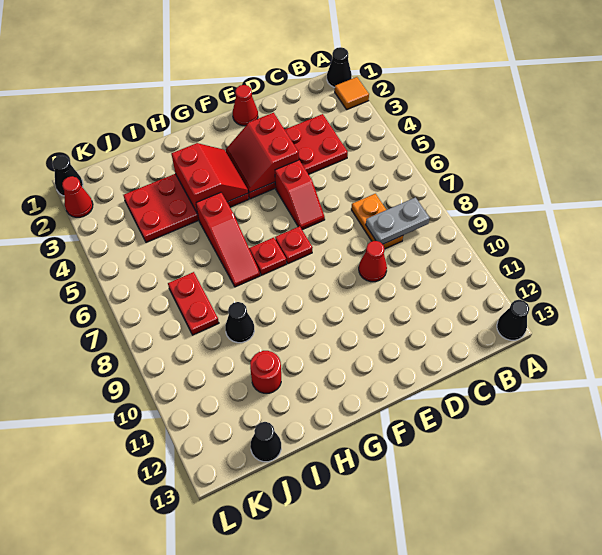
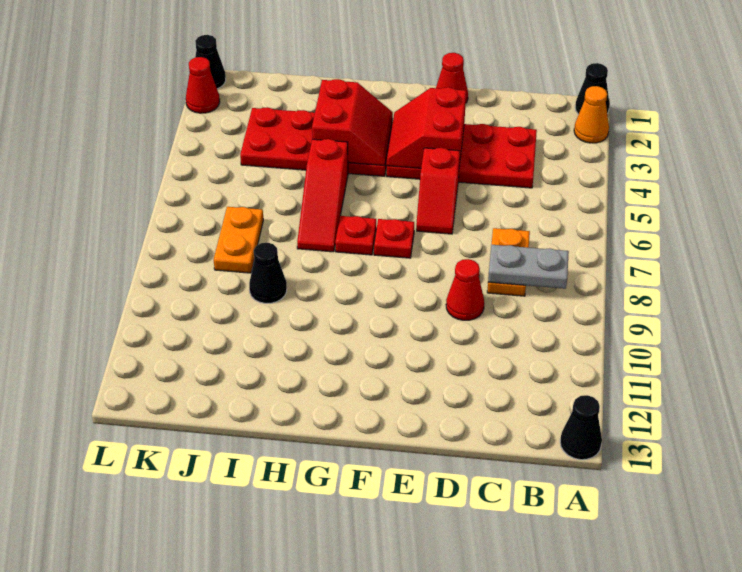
orange 1x1 tile [335,77,369,109] -> orange 1x1 cone [574,86,609,143]
red 1x1 round brick [250,351,281,393] -> none
red 1x2 plate [168,272,219,335] -> orange 1x2 plate [214,207,263,273]
black 1x1 cone [250,422,281,462] -> none

